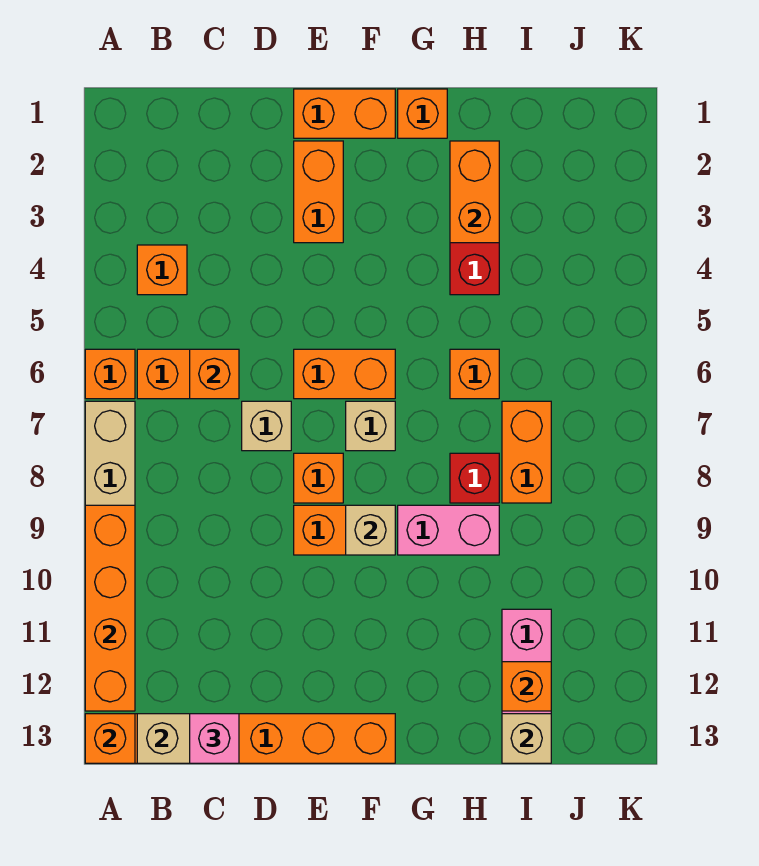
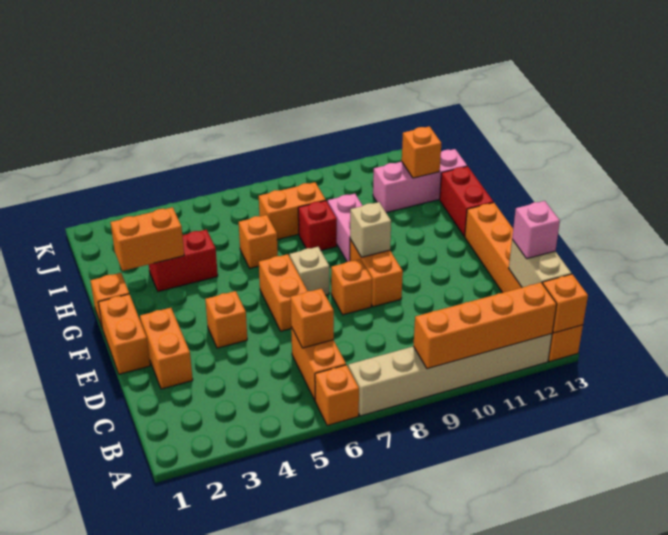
orange 1x1 brick [137,245,187,295] -> orange 1x1 brick moved to [205,291,247,348]
tan 1x1 brick [242,401,291,451] -> none
orange 1x2 brick [294,141,343,243] -> orange 1x2 brick turned to [140,308,193,389]
none -> red 1x2 brick [440,166,493,236]
tan 1x1 brick [502,714,551,763] -> none

